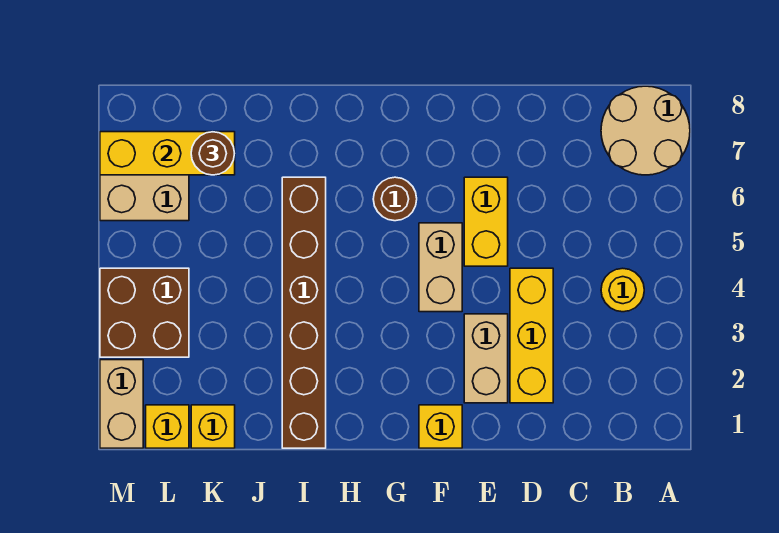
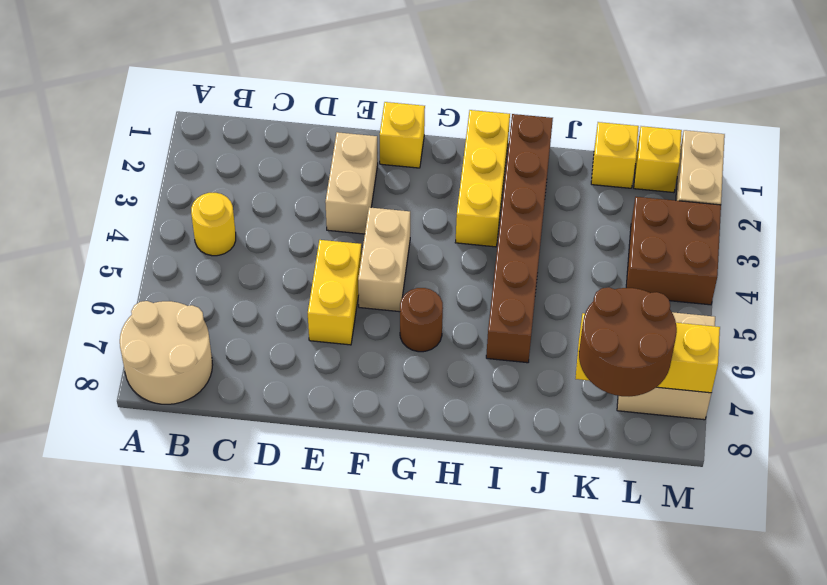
yellow 1x3 brick [510,268,553,403] -> yellow 1x3 brick moved to [455,110,510,247]
brown 1x1 round brick [191,132,235,175] -> brown 2x2 round brick [579,287,677,396]

